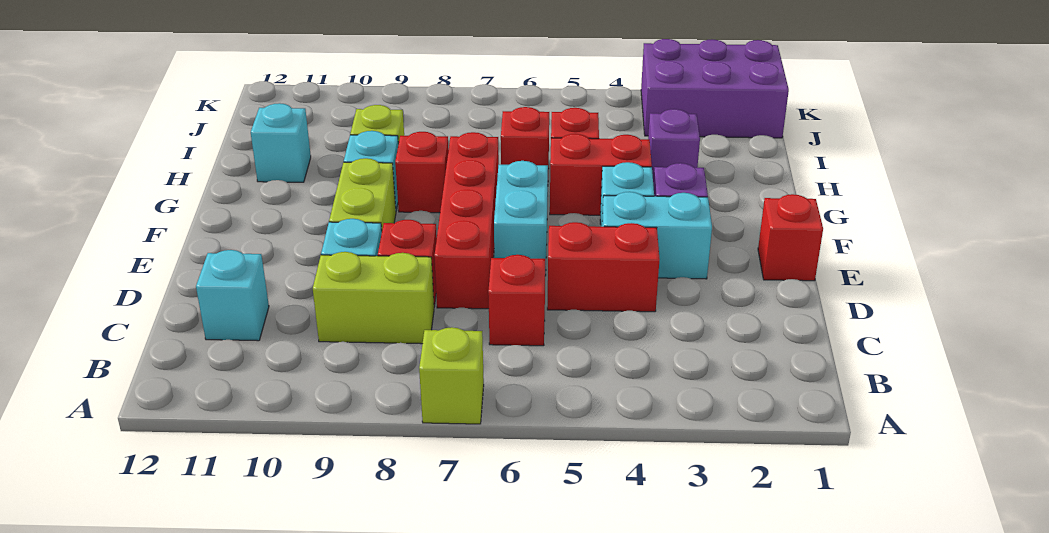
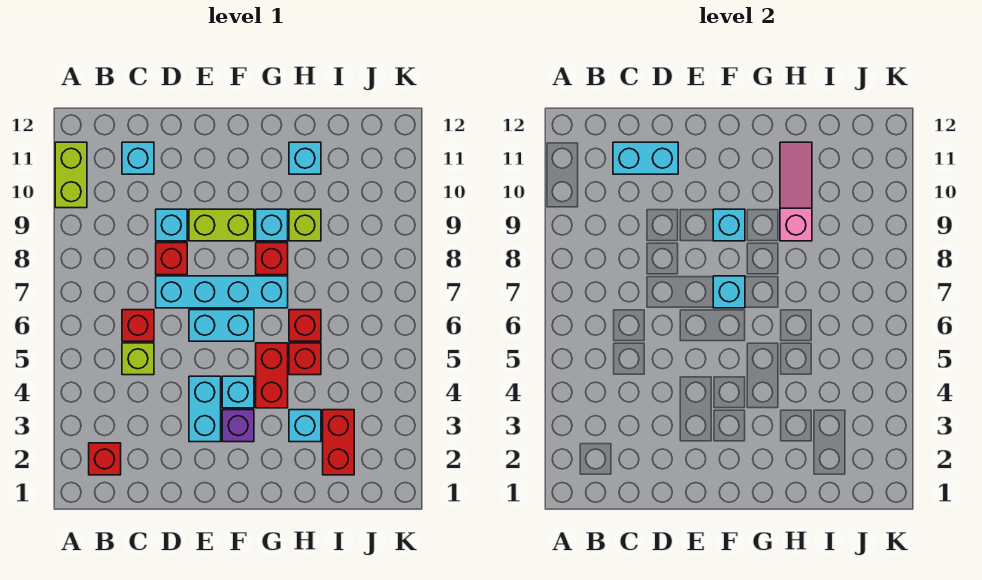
lime 1x1 brick [419,327,484,424] -> lime 1x1 brick moved to [122,343,154,375]
lime 1x2 brick [313,252,434,344] -> lime 1x2 brick moved to [55,142,87,208]
none -> cyan 1x2 brick [613,142,678,174]
red 1x2 brick [547,222,660,312] -> red 1x2 brick moved to [323,410,354,475]
red 1x4 brick [434,132,499,309] -> cyan 1x4 brick [156,276,288,308]
red 1x1 brick [758,194,823,281] -> red 1x1 brick moved to [89,443,121,475]
none -> cyan 1x1 brick [713,276,745,308]
none -> cyan 1x1 brick [713,209,745,241]
purple 1x1 brick [648,109,700,180] -> cyan 1x1 brick [289,410,321,442]
none -> pink 1x3 slope [780,142,812,241]
purple 2x3 brick [641,39,789,138] -> none

